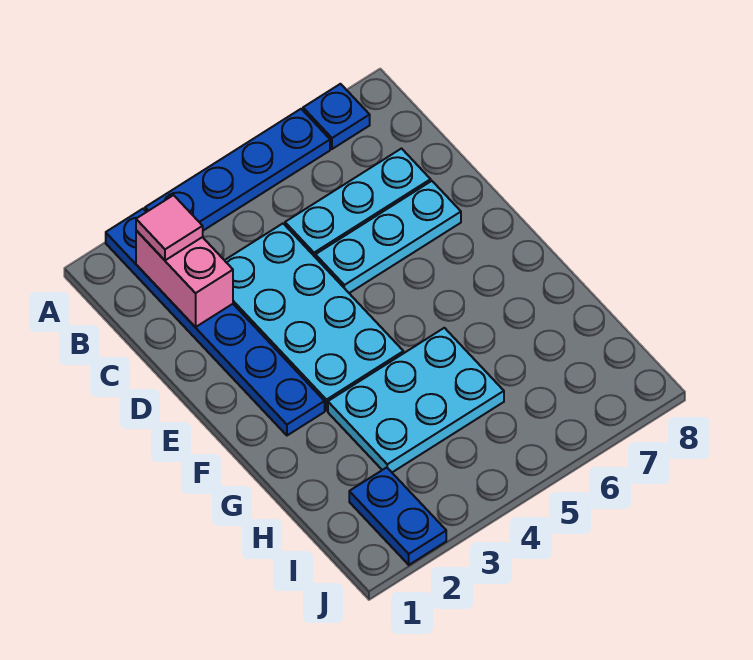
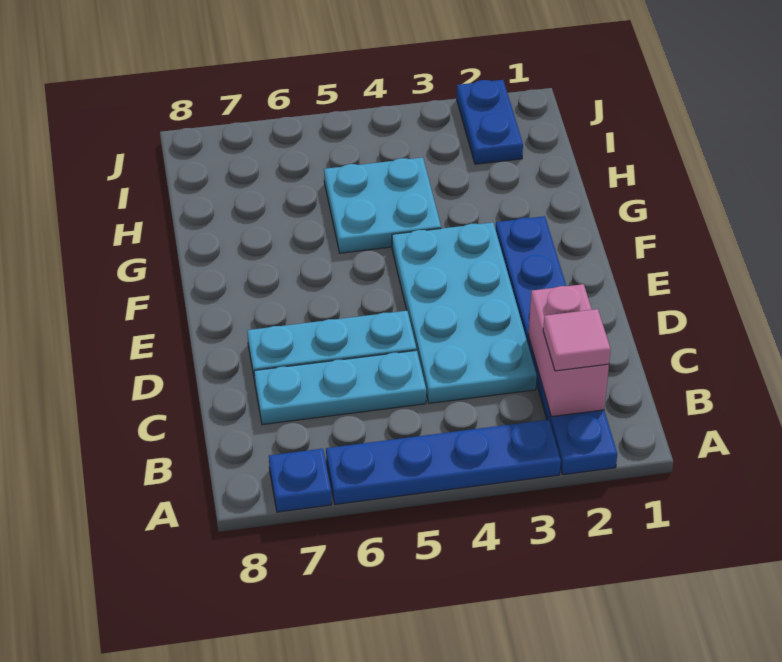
cyan 2x3 plate [328,328,504,472] -> cyan 2x2 plate [324,158,441,253]

